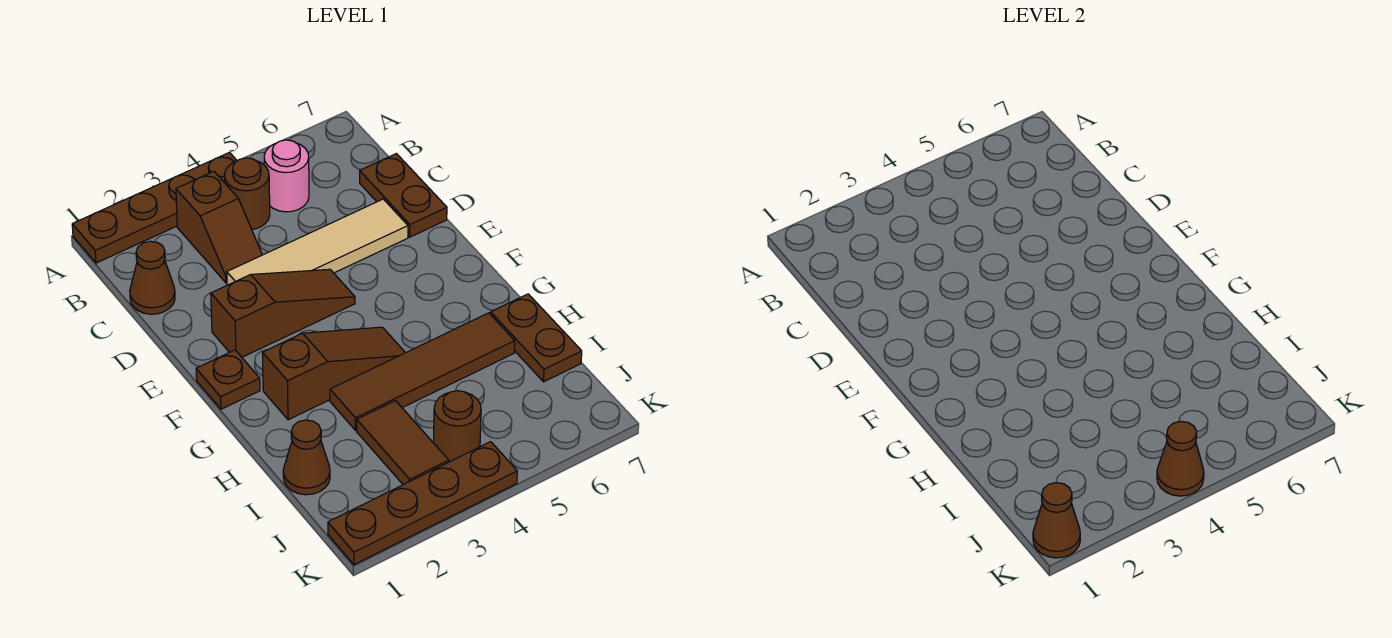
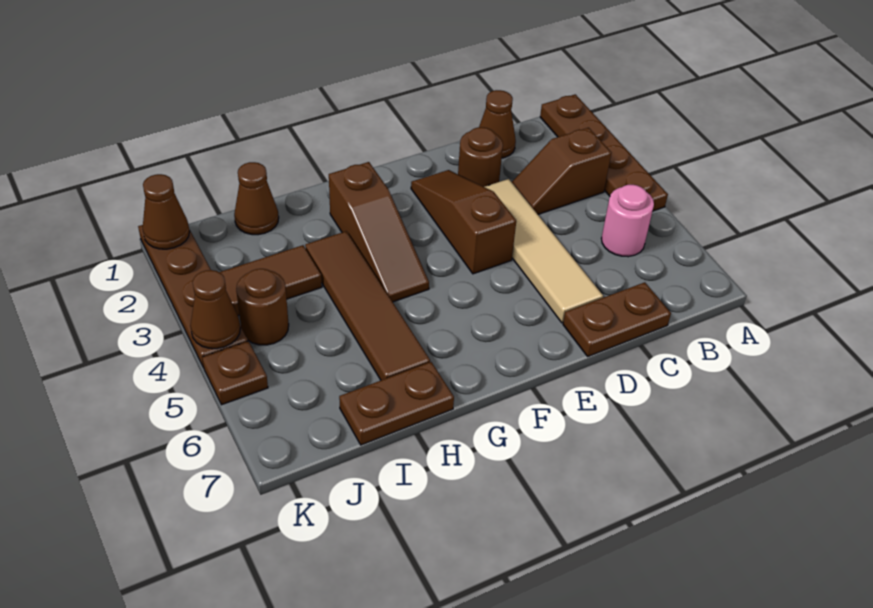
brown 1x1 round brick [224,158,270,230] -> brown 1x1 round brick moved to [458,127,503,187]
brown 1x3 slope [211,269,355,357] -> brown 1x3 slope turned to [411,170,516,274]
brown 1x1 plate [196,350,260,409] -> brown 1x1 plate moved to [202,341,268,405]

